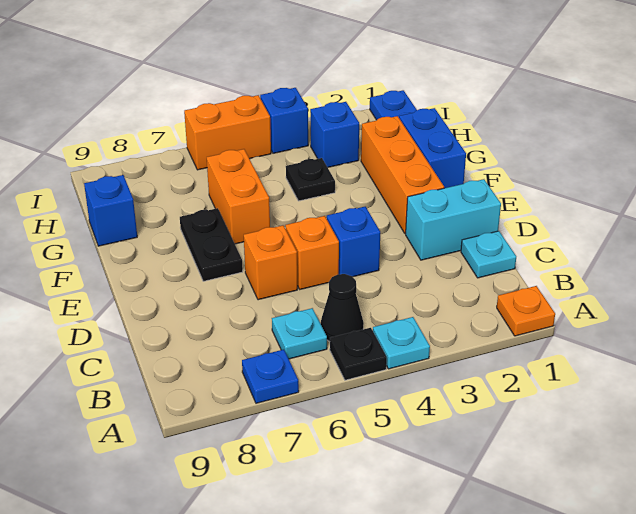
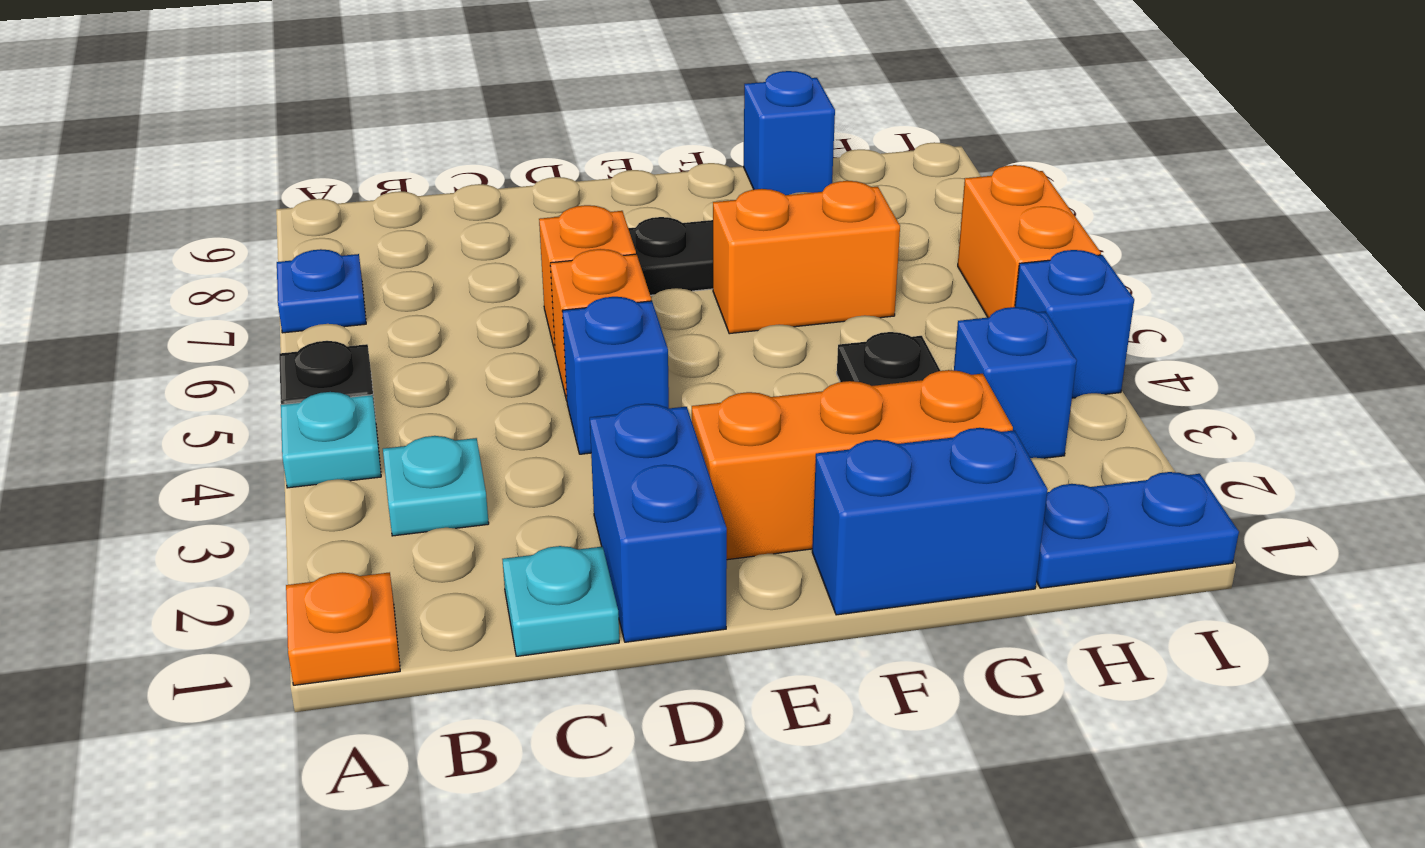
black 1x1 cone [321,274,364,342] -> none
cyan 1x1 plate [272,308,327,359] -> cyan 1x1 plate moved to [383,436,489,536]
cyan 1x2 brick [406,179,501,260] -> blue 1x2 brick [590,404,727,642]

